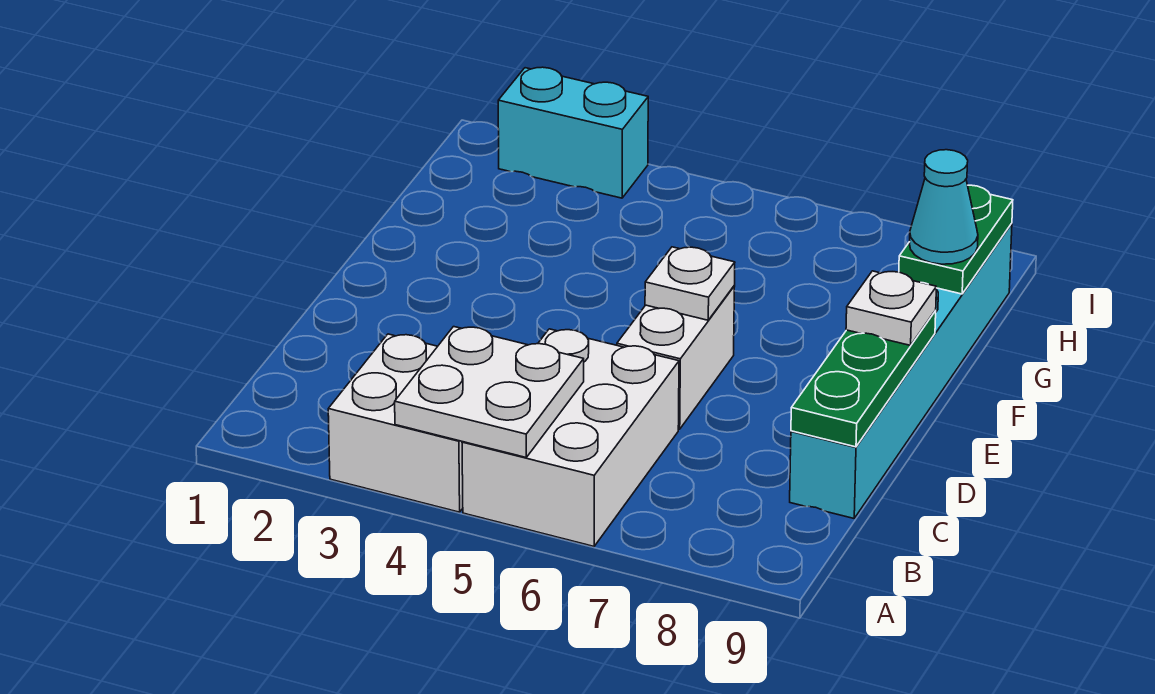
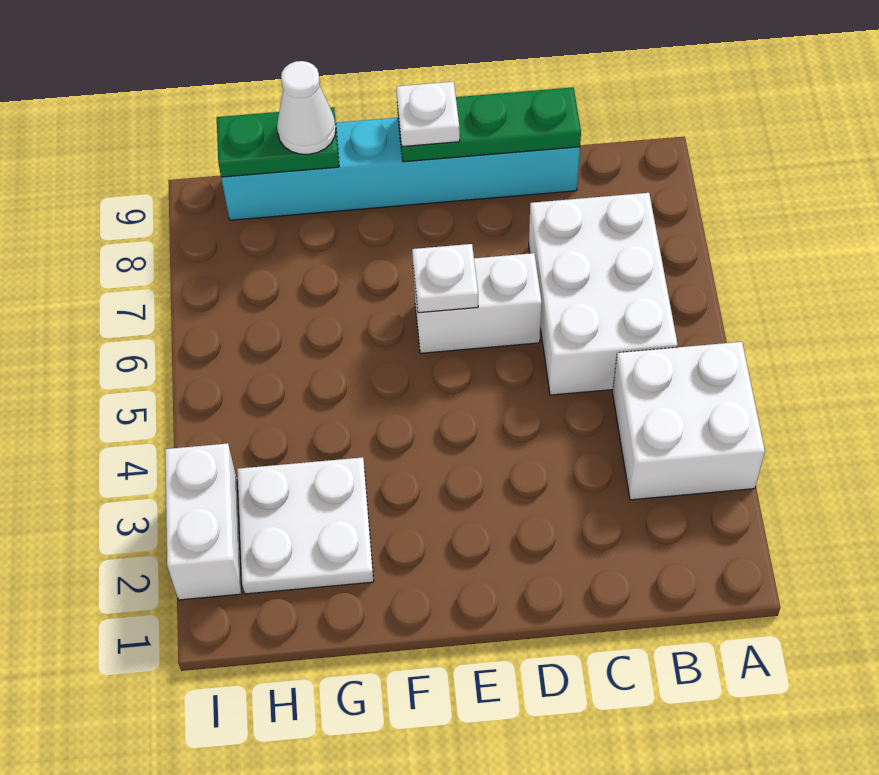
white 2x2 plate [395,327,584,457] -> white 2x2 plate moved to [237,457,374,594]
white 2x3 brick [462,329,679,546] -> white 2x3 brick turned to [529,193,678,395]
cyan 1x1 cone [909,150,978,264] -> white 1x1 cone [277,61,336,154]
cyan 1x2 brick [498,67,648,198] -> white 1x2 brick [165,443,242,600]

